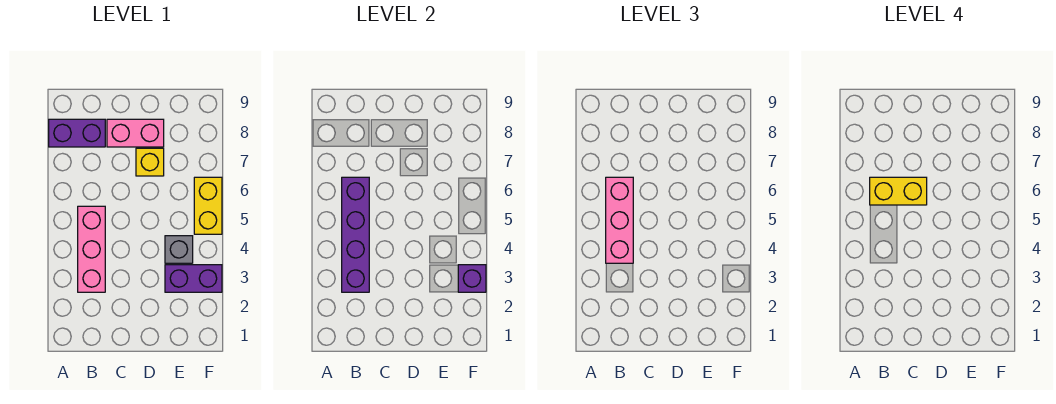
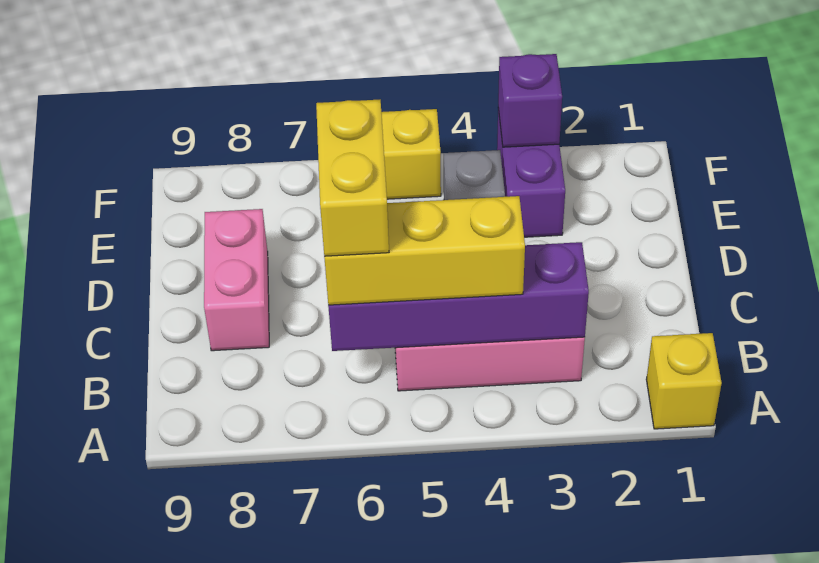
purple 1x2 brick [49,119,105,147] -> none
pink 1x3 brick [606,177,633,263] -> yellow 1x3 brick [324,196,525,305]
yellow 1x1 brick [136,148,164,176] -> yellow 1x1 brick moved to [646,333,722,429]

